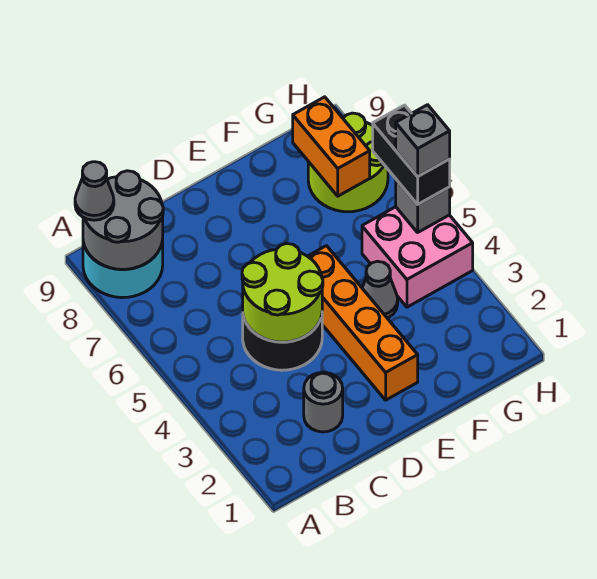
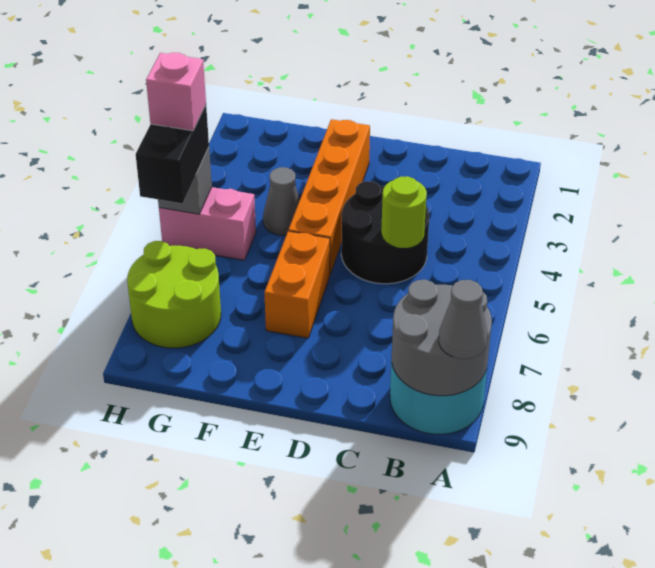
grey 1x1 round brick [304,372,343,432] -> none
lime 2x2 round brick [242,244,323,342] -> lime 1x1 round brick [381,176,427,248]
pink 2x2 brick [362,207,473,307] -> pink 1x2 brick [159,187,256,260]
orange 1x2 brick [293,97,370,196] -> orange 1x2 brick moved to [264,231,330,338]
grey 1x1 brick [396,105,450,177] -> pink 1x1 brick [146,53,206,131]

